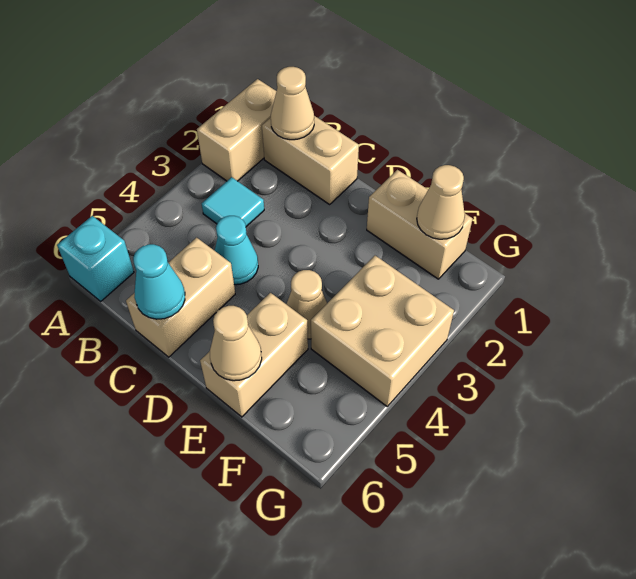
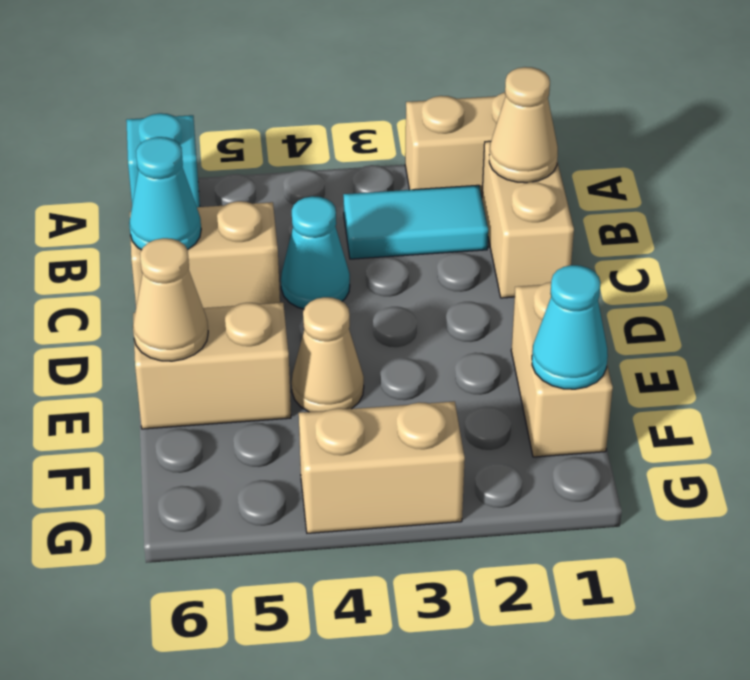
cyan 1x1 tile [202,177,264,227] -> cyan 1x2 tile [343,185,488,259]
tan 1x1 cone [417,165,465,239] -> cyan 1x1 cone [532,265,608,389]
tan 2x2 brick [311,256,454,406] -> tan 1x2 brick [299,401,465,533]

